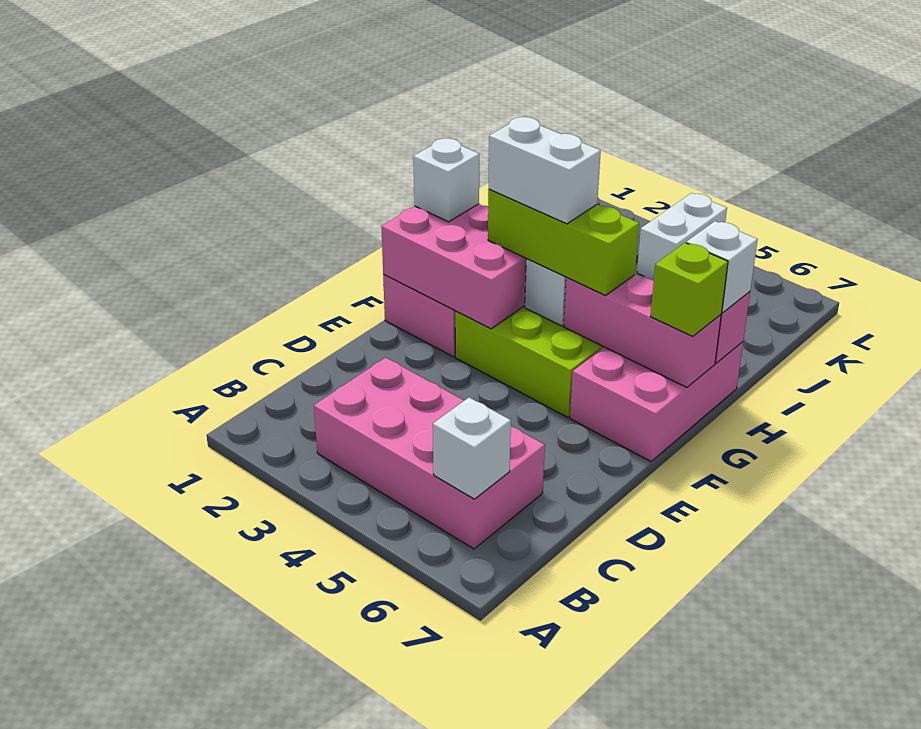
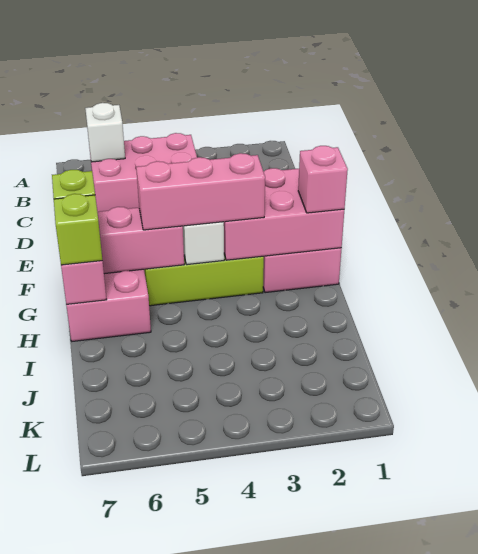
pink 2x4 brick [314,358,545,549] -> pink 2x3 brick [90,133,197,212]
white 1x1 brick [413,138,479,222] -> pink 1x1 brick [298,146,348,213]
lime 1x3 brick [488,189,639,295] -> pink 1x3 brick [136,153,265,230]
white 1x2 brick [489,117,601,224] -> none
white 1x1 brick [686,221,758,313] -> lime 1x1 brick [54,194,102,265]
white 1x2 brick [637,193,727,281] -> none

